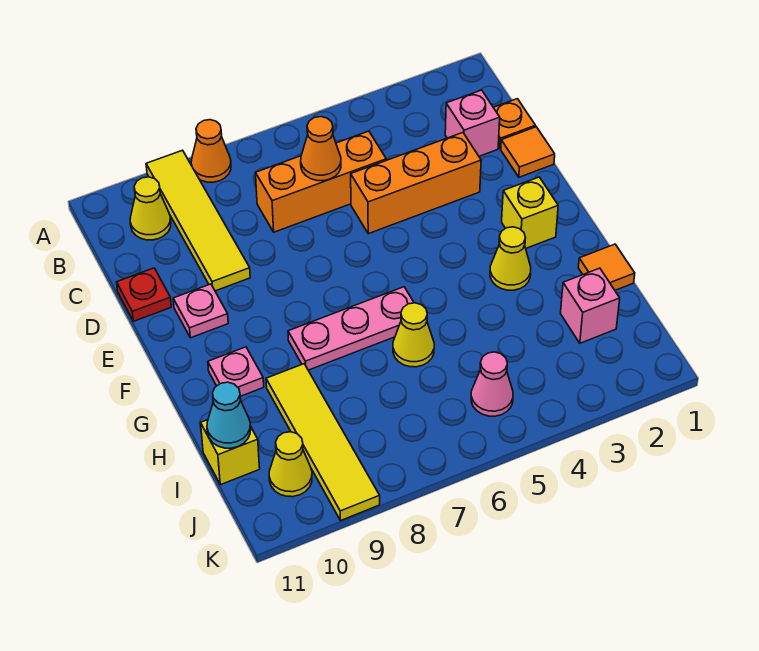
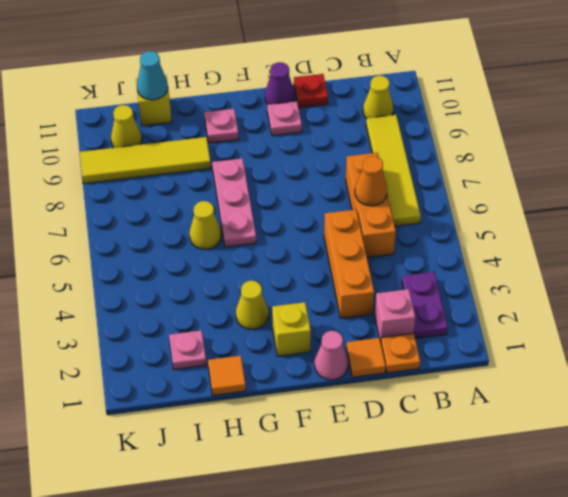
orange 1x1 cone [191,120,231,182] -> none
yellow 1x4 tile [146,150,250,291] -> yellow 1x4 tile turned to [366,115,421,226]
none -> purple 1x2 plate [402,272,448,339]
none -> purple 1x1 cone [265,62,295,105]
pink 1x1 brick [560,268,620,343] -> pink 1x1 plate [169,330,206,370]
pink 1x1 cone [471,352,513,416] -> pink 1x1 cone moved to [315,331,348,380]

